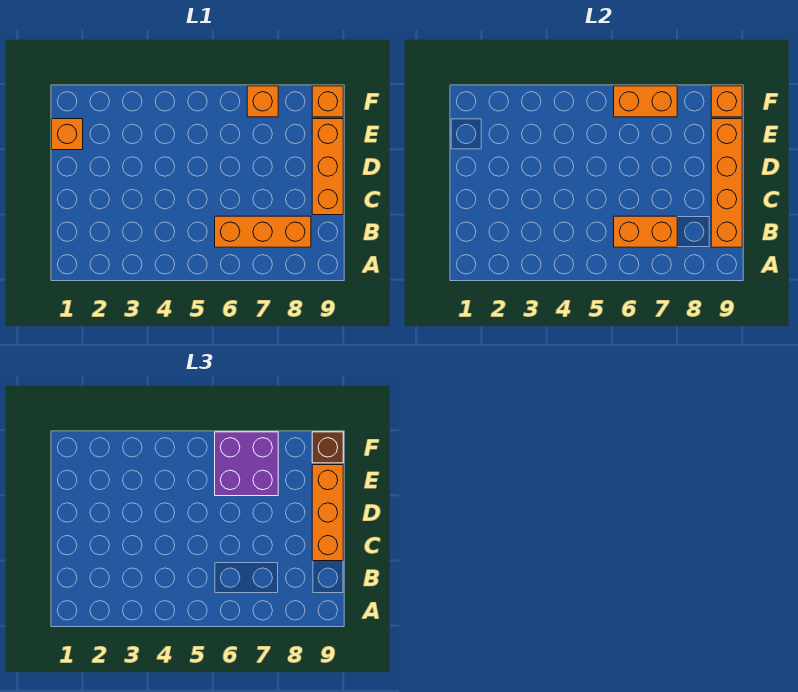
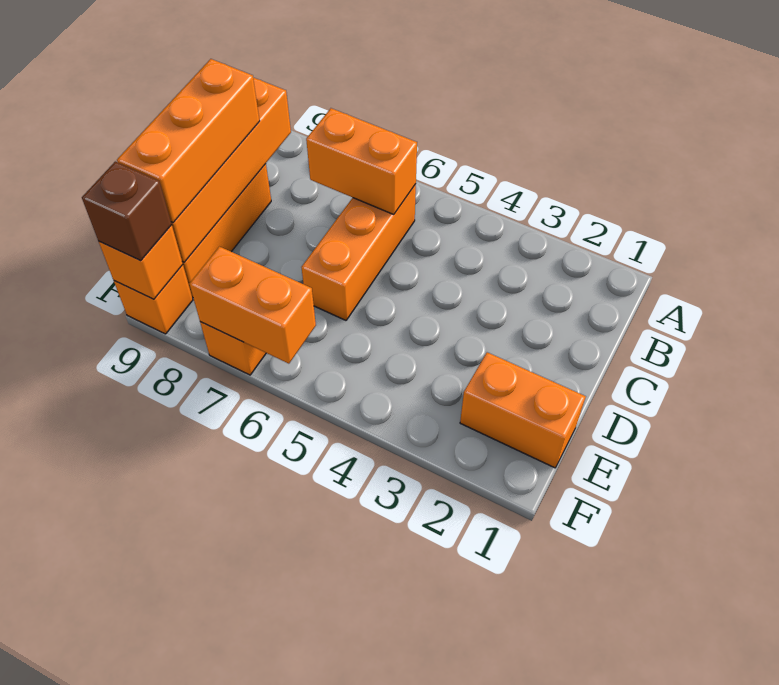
orange 1x3 brick [215,216,311,247] -> orange 1x3 brick turned to [301,184,416,320]
orange 1x1 brick [52,119,83,150] -> orange 1x2 brick [460,352,586,468]
purple 2x2 brick [215,432,278,496] -> none

